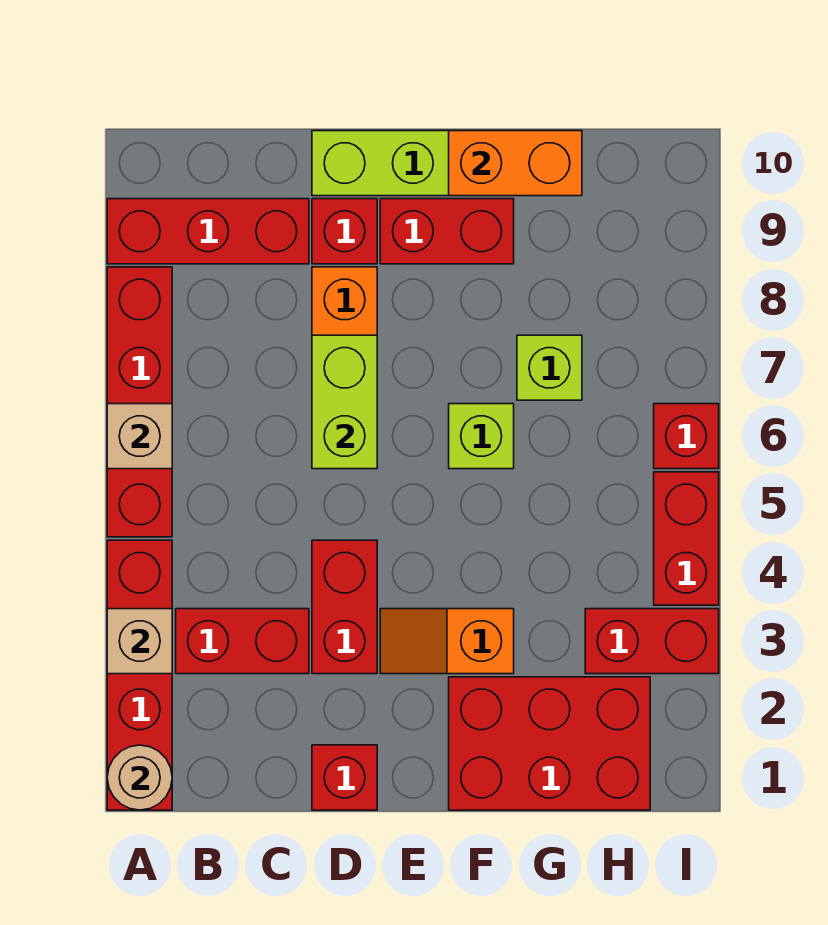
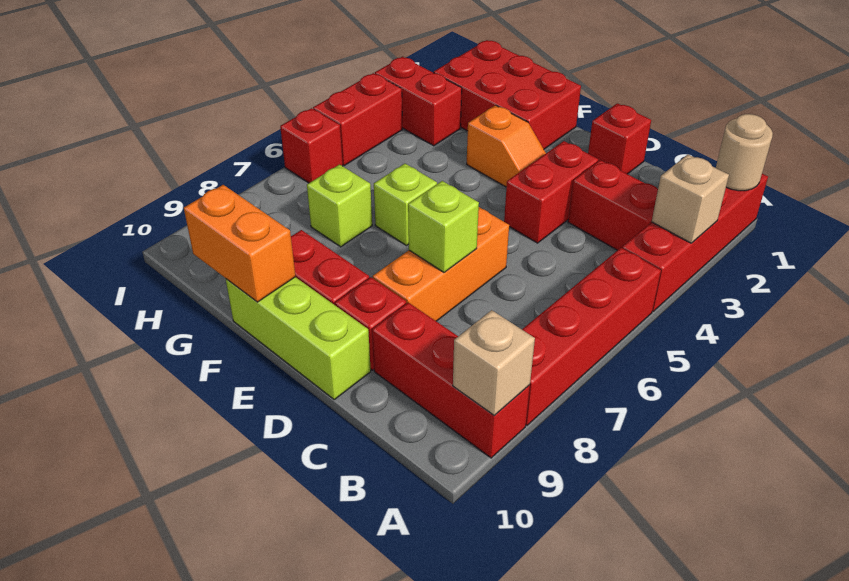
tan 1x1 brick [107,404,172,469] -> tan 1x1 brick moved to [453,310,535,416]
lime 1x2 brick [312,335,377,469] -> lime 1x1 brick [408,181,479,272]

